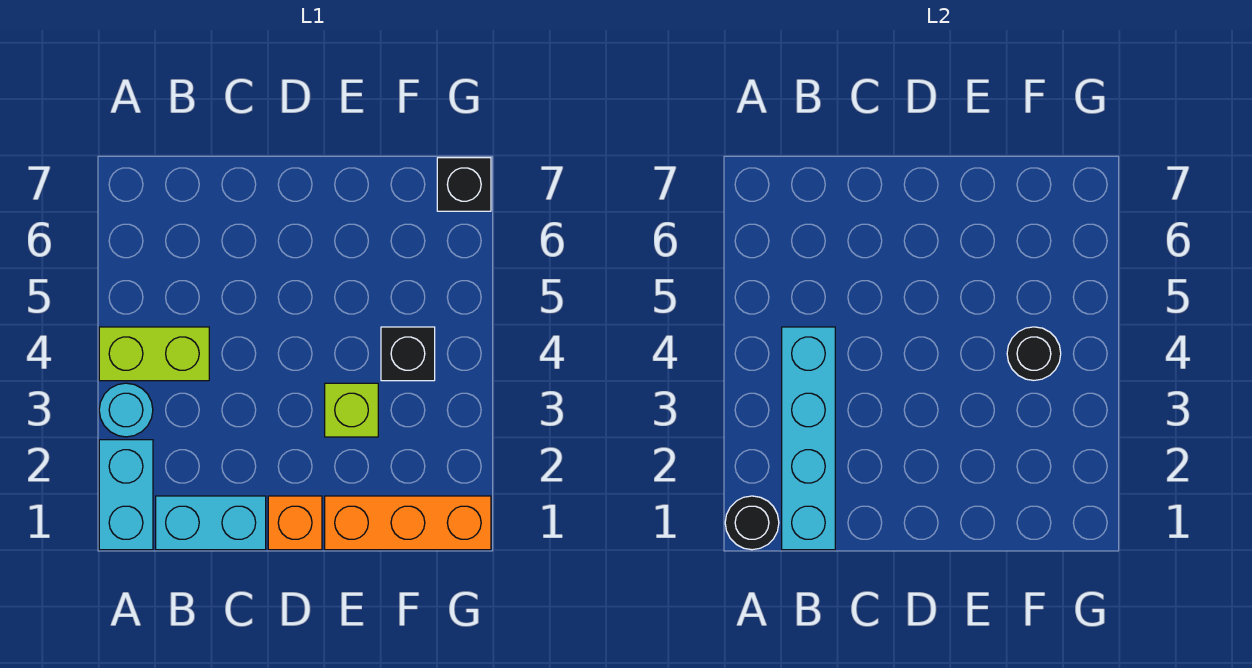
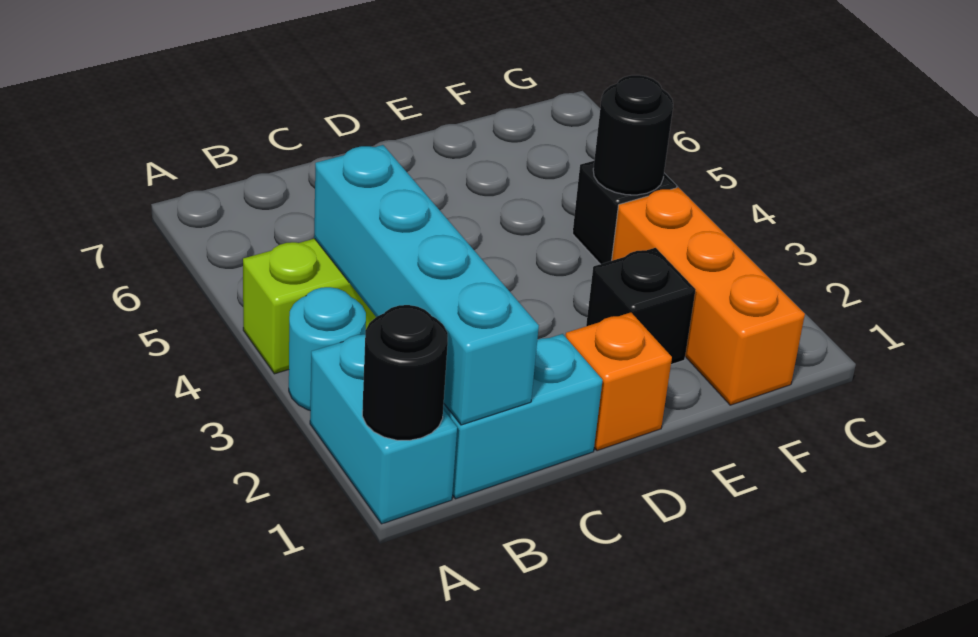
orange 1x3 brick [325,496,491,550] -> orange 1x3 brick turned to [612,187,805,405]
lime 1x1 brick [325,383,378,437] -> none
black 1x1 brick [437,158,491,211] -> black 1x1 brick moved to [586,248,696,364]

